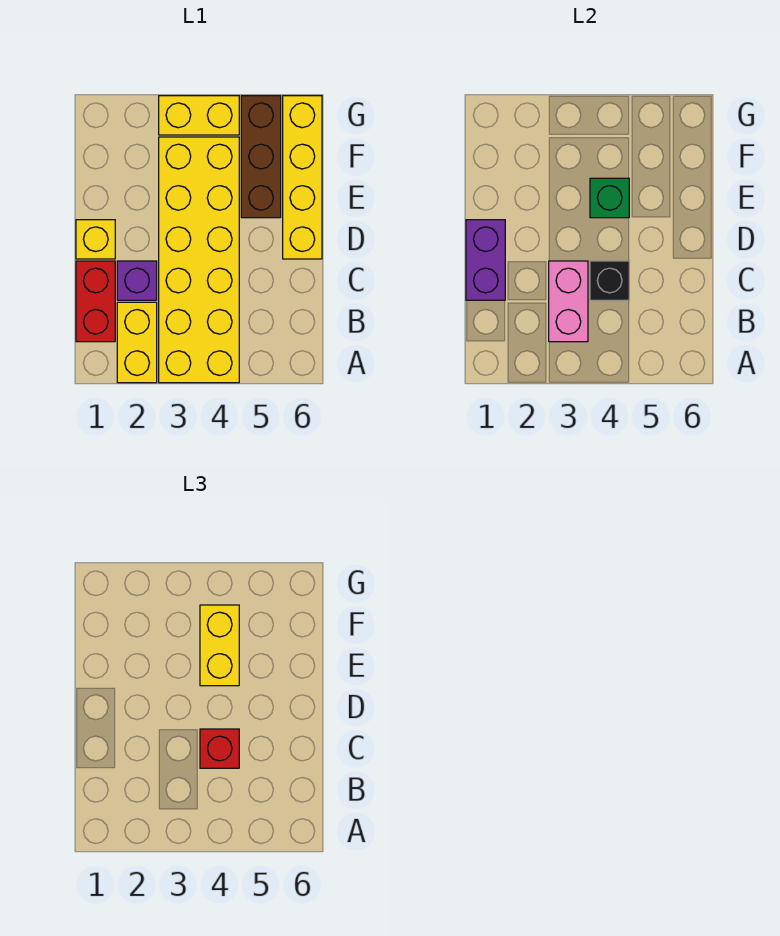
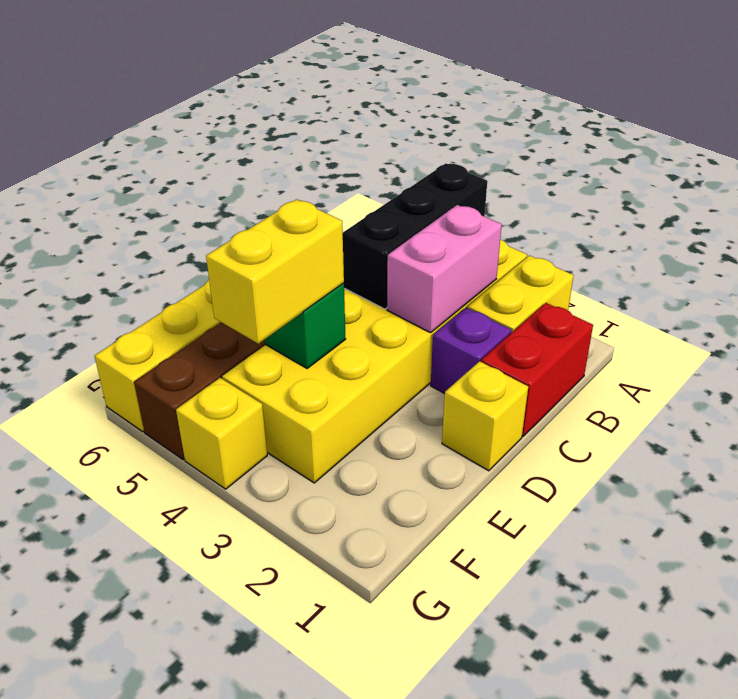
purple 1x2 brick [466,220,505,300] -> none
black 1x1 brick [590,261,629,300] -> black 1x3 brick [343,163,487,309]
red 1x1 brick [200,729,239,768] -> none
yellow 1x2 brick [159,96,239,135] -> yellow 1x1 brick [176,378,267,489]

